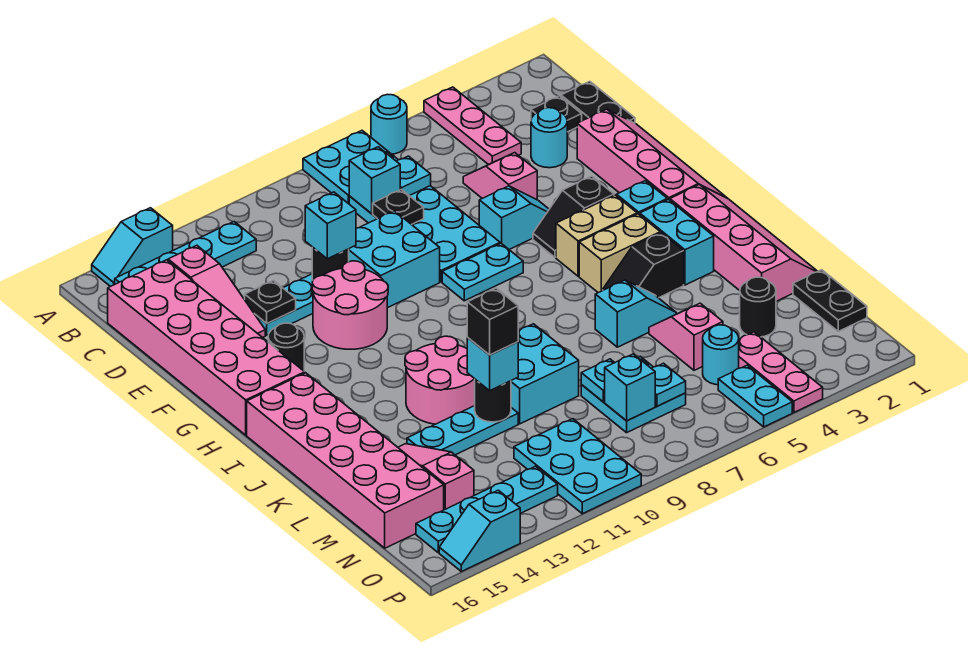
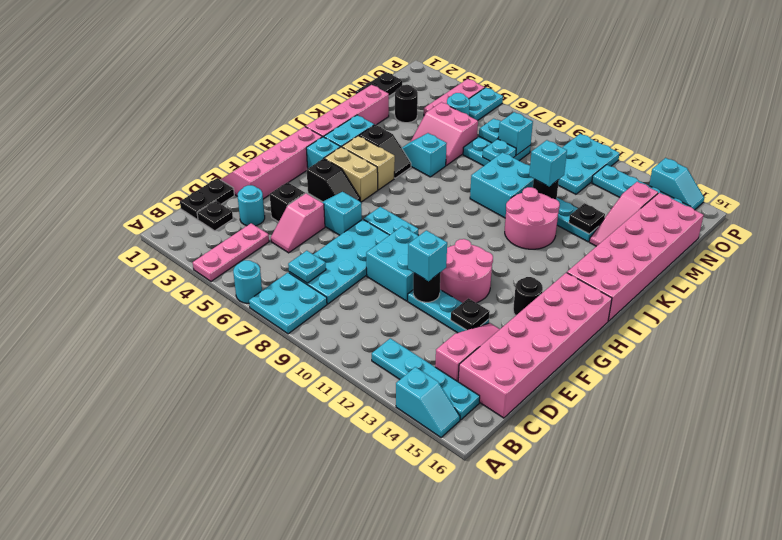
cyan 1x1 brick [349,147,400,214] -> none
black 1x1 plate [373,189,424,225] -> black 1x1 plate moved to [569,203,605,234]
pink 1x2 slope [649,303,723,370] -> pink 2x2 slope [411,102,478,165]
black 1x1 brick [467,288,518,355] -> black 1x1 brick moved to [270,182,305,222]

